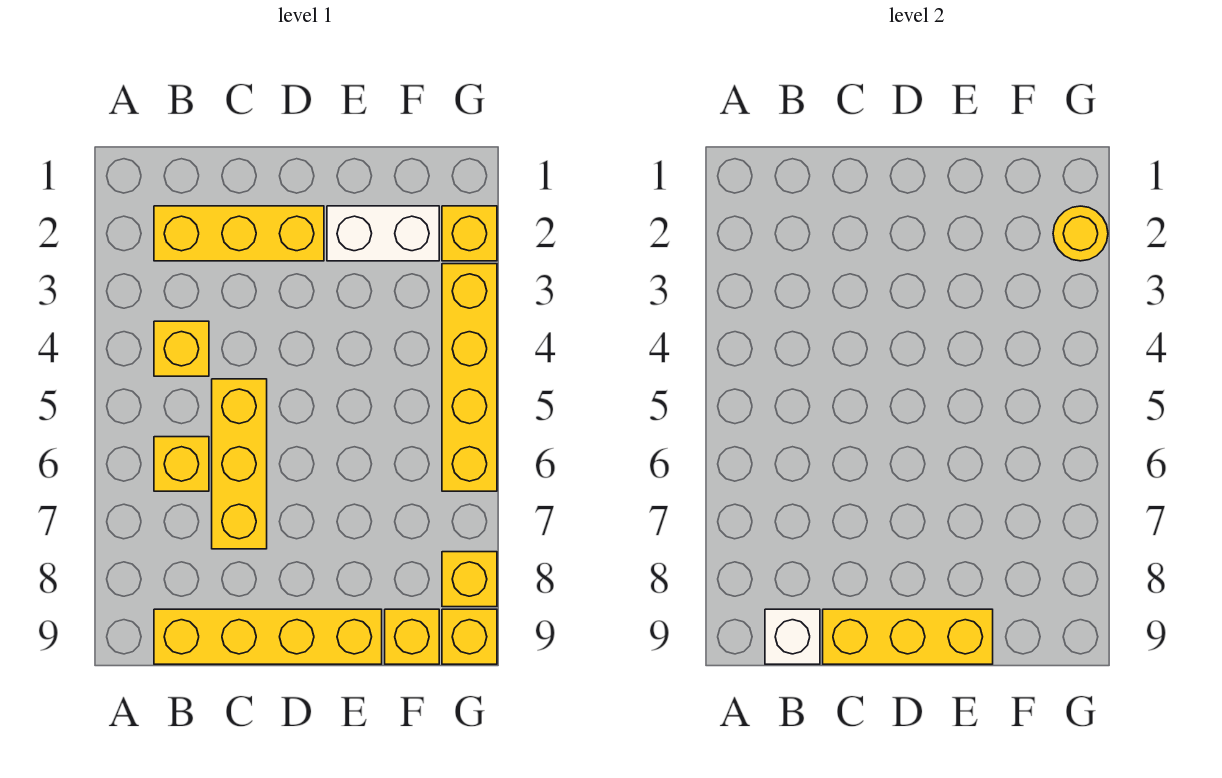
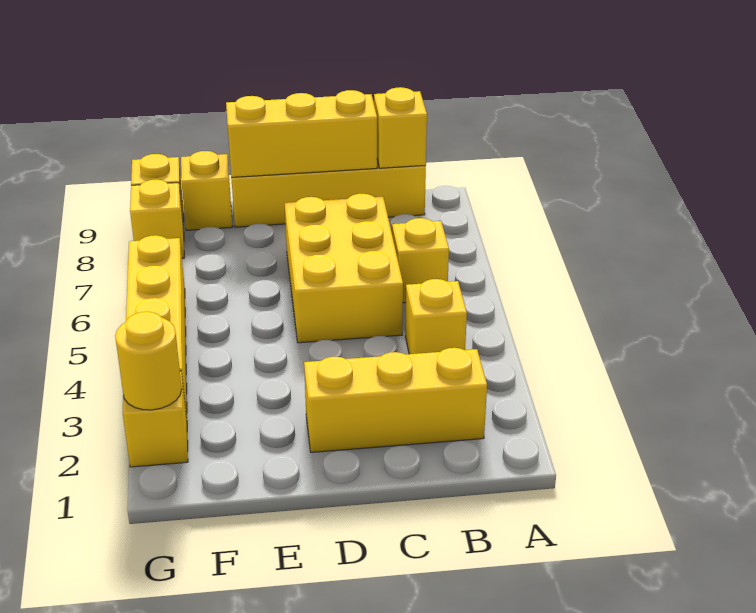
white 1x1 brick [765,609,820,664] -> yellow 1x1 brick [374,87,427,168]
yellow 1x3 brick [212,379,267,549] -> yellow 2x3 brick [285,194,403,343]
white 1x2 brick [327,206,439,261] -> none

